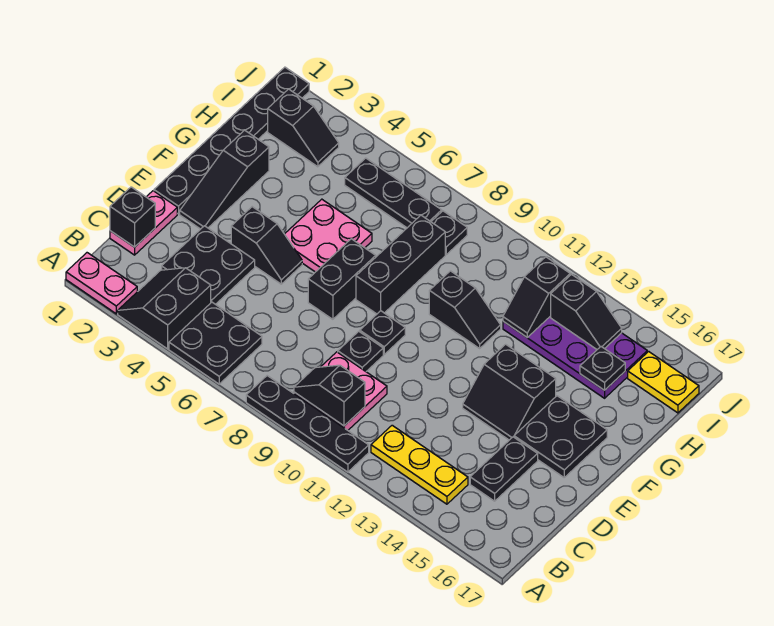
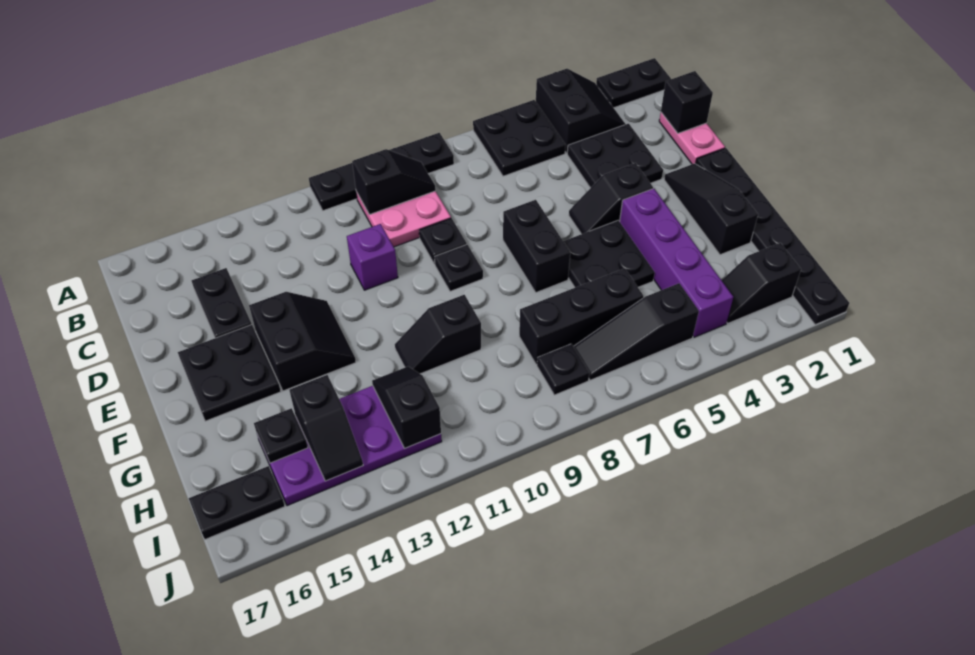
pink 1x2 plate [66,253,137,314] -> black 1x2 plate [596,58,671,108]
yellow 1x3 plate [371,425,468,504] -> none
none -> purple 1x1 brick [347,224,398,290]
black 2x2 slope [463,344,556,440] -> black 2x2 slope turned to [249,292,356,391]
none -> purple 1x4 brick [620,188,733,337]
pink 2x2 plate [285,199,372,272] -> black 2x2 plate [563,221,655,287]
black 1x3 brick [356,215,445,314] -> black 1x3 brick turned to [519,268,643,364]
black 1x3 plate [345,158,442,228] -> black 1x3 slope [573,283,699,380]
black 1x2 slope [551,274,622,349] -> black 1x2 slope turned to [289,375,363,481]
yellow 1x2 plate [628,351,699,413] -> black 1x2 plate [189,466,285,539]

